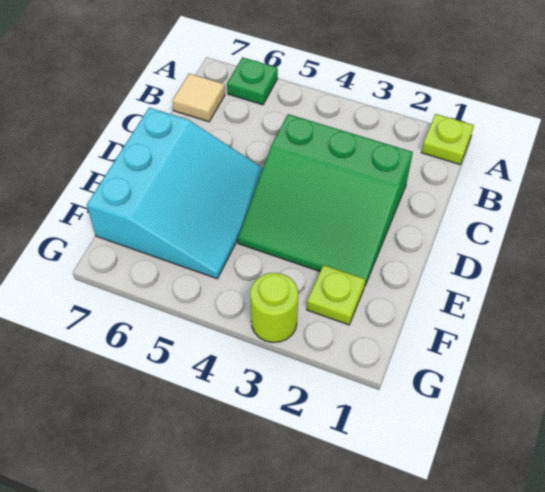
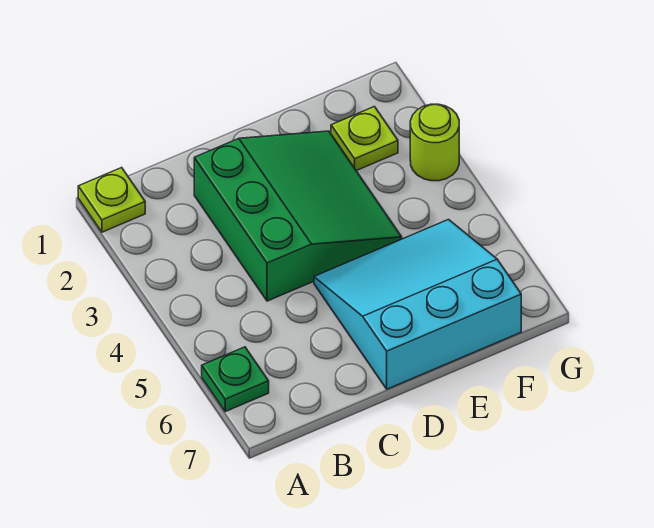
tan 1x1 tile [172,73,225,122] -> none

